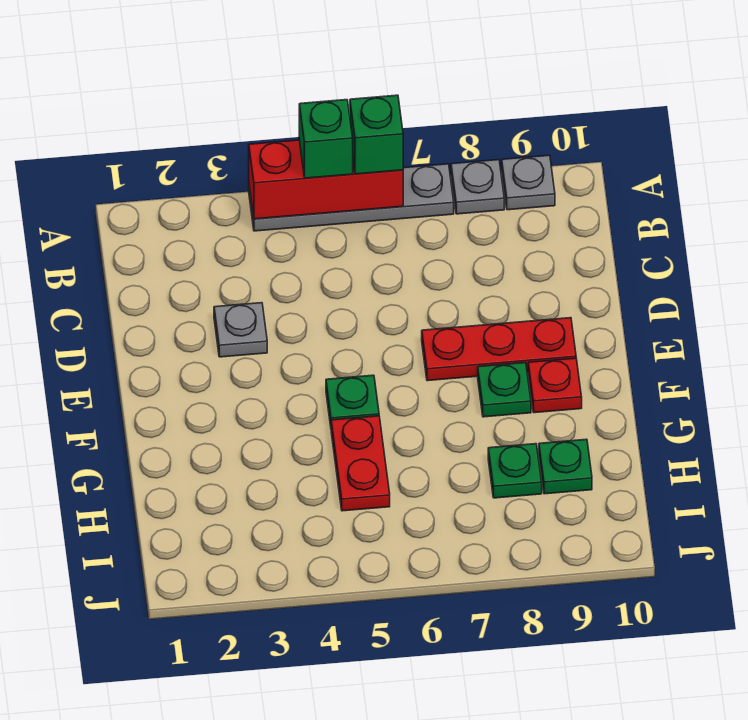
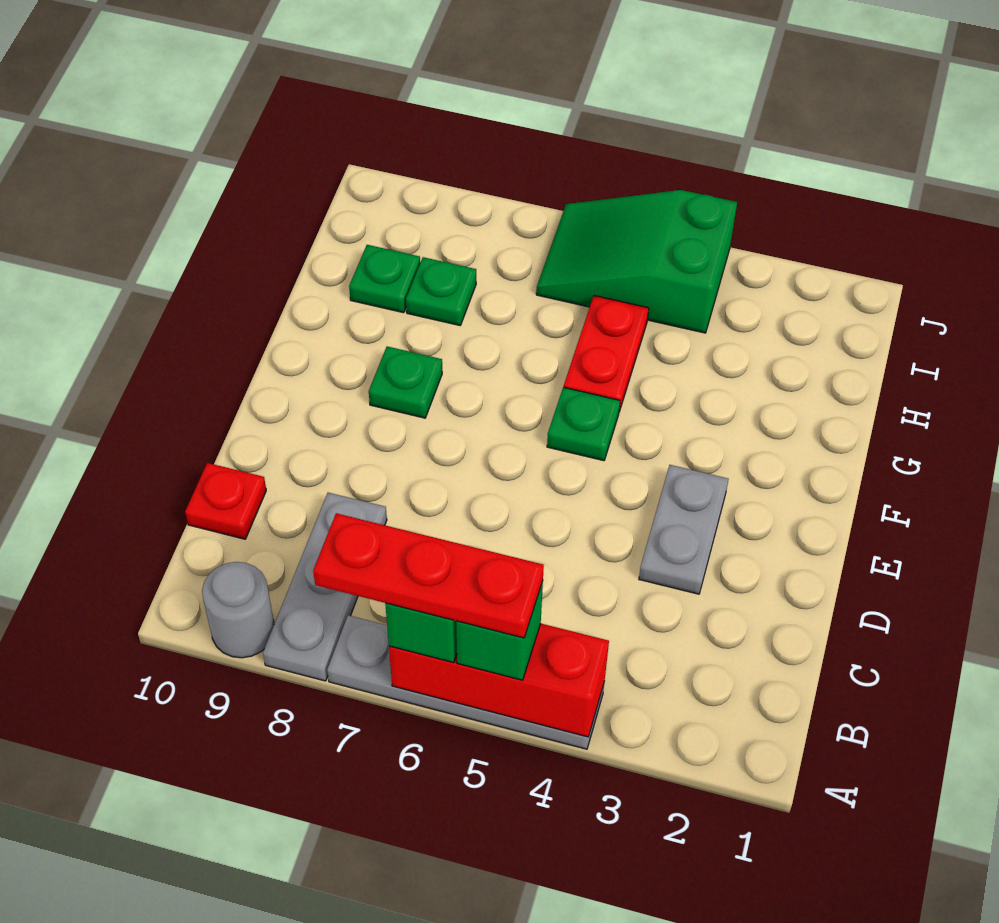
grey 1x1 plate [451,160,504,214] -> grey 1x3 plate [263,493,387,681]
grey 1x1 plate [502,155,555,210] -> grey 1x1 round brick [202,562,274,658]
grey 1x1 plate [214,303,267,357] -> grey 1x2 plate [639,465,728,594]
red 1x3 plate [422,318,576,381] -> red 1x3 plate moved to [313,513,544,638]
red 1x1 plate [528,358,582,413] -> red 1x1 plate moved to [185,463,266,539]
none -> green 2x3 slope [536,190,737,333]

